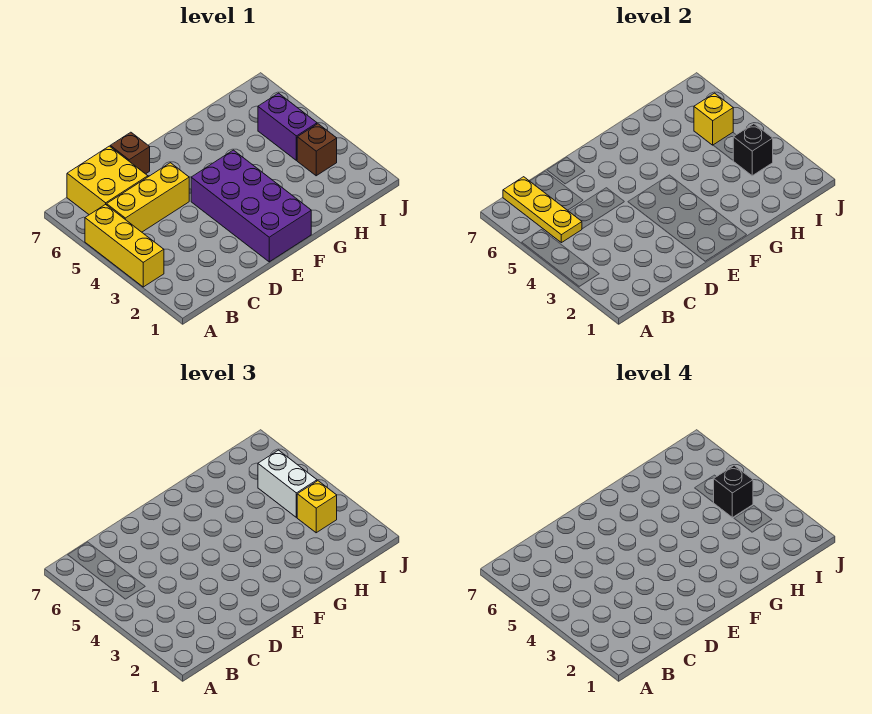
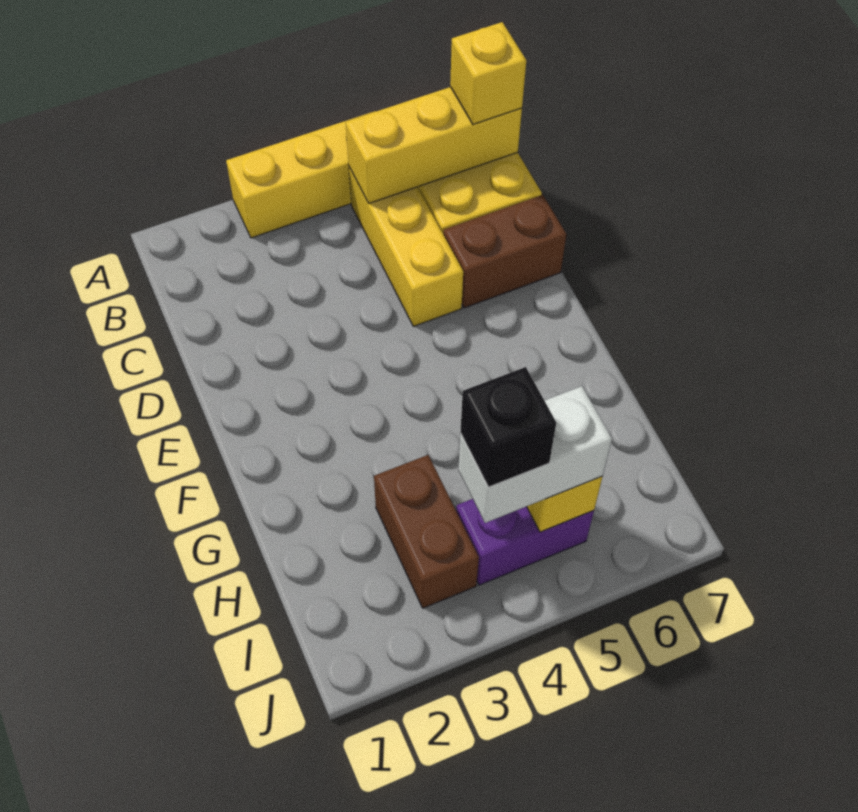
yellow 1x3 plate [503,177,582,243] -> yellow 1x3 brick [346,87,522,203]
brown 1x1 brick [110,132,150,174] -> brown 1x2 brick [444,195,566,308]
purple 2x4 brick [191,150,311,262] -> none
brown 1x1 brick [297,124,337,176] -> brown 1x2 brick [374,455,479,608]
black 1x1 brick [733,124,773,176] -> none
yellow 1x1 brick [297,481,337,533] -> yellow 1x1 brick moved to [450,22,526,124]

